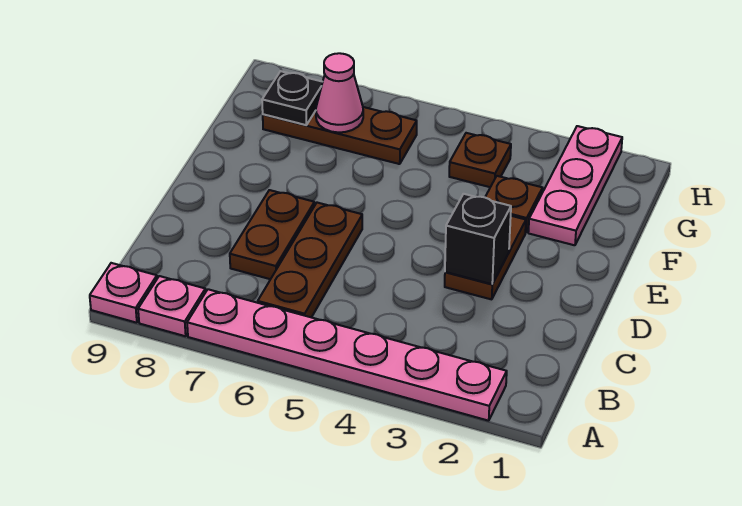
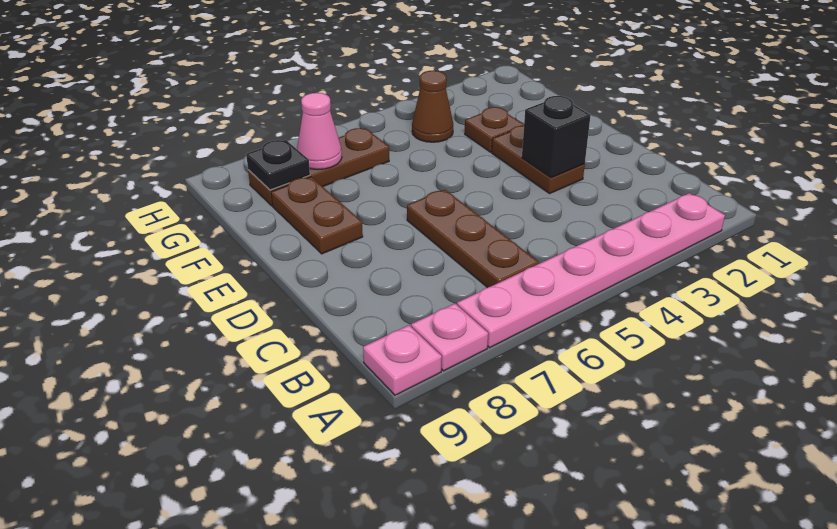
brown 1x2 plate [230,190,315,279] -> brown 1x2 plate moved to [271,177,363,254]
pink 1x3 plate [528,126,622,245] -> none
brown 1x1 plate [449,133,511,187] -> brown 1x1 cone [412,71,453,142]

